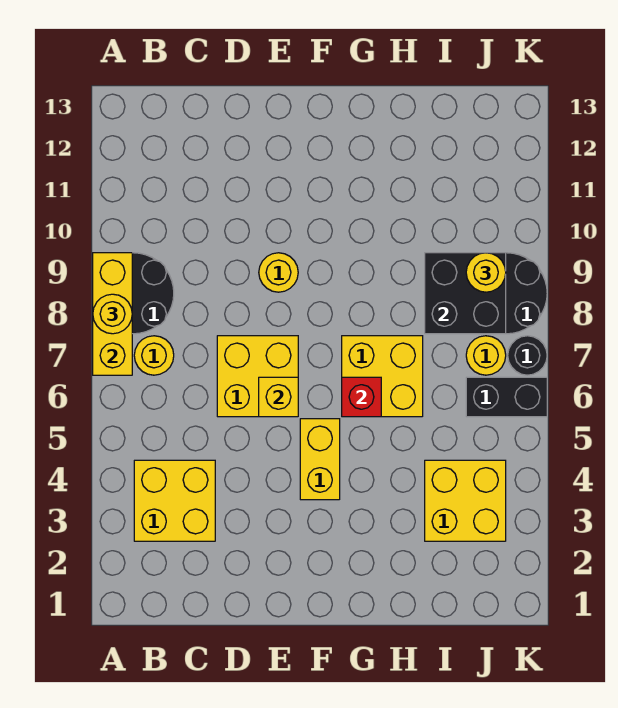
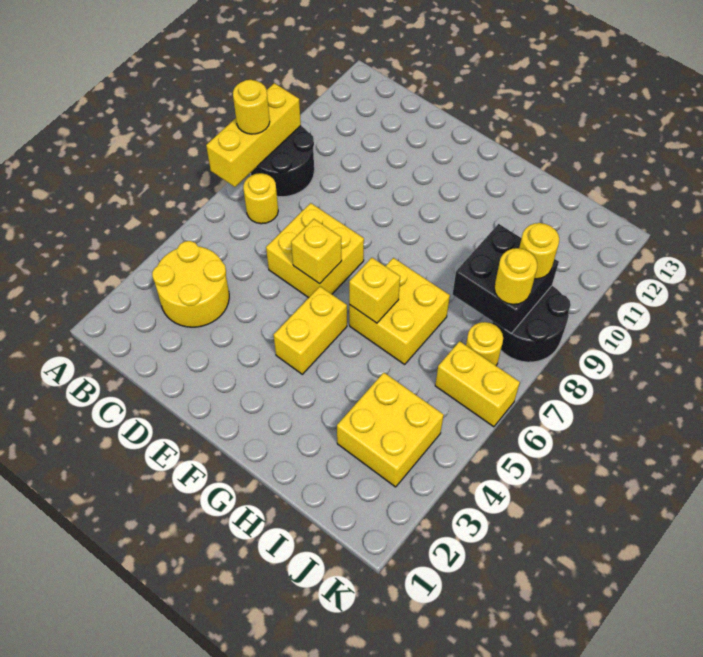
yellow 2x2 brick [134,460,215,541] -> yellow 2x2 round brick [152,241,229,327]
yellow 1x1 round brick [259,253,298,292] -> yellow 1x1 round brick moved to [494,248,537,304]
red 1x1 brick [342,377,381,417] -> yellow 1x1 brick [349,258,400,323]
black 1x2 brick [466,377,547,417] -> yellow 1x2 brick [435,341,520,427]
black 1x1 round brick [508,336,547,375] -> none

